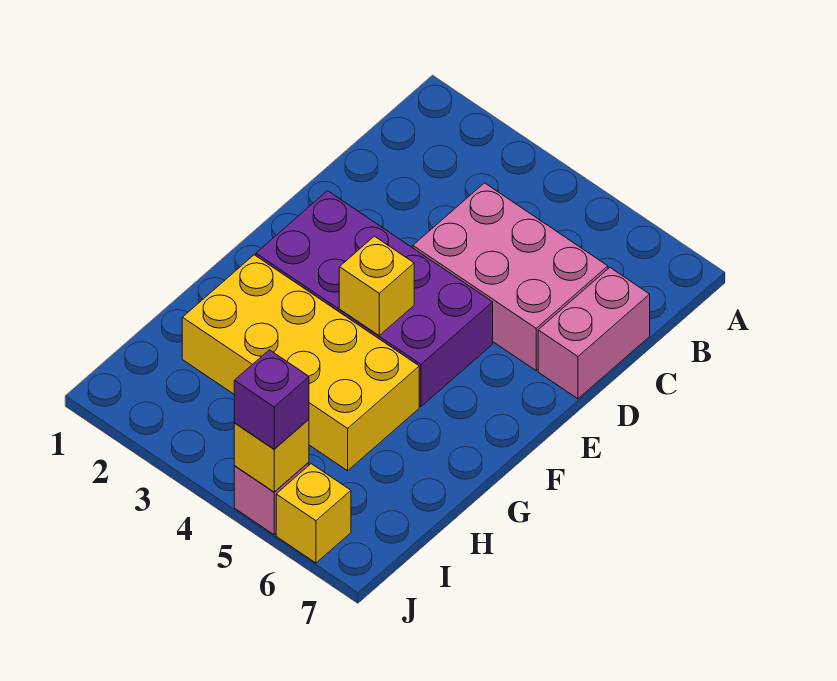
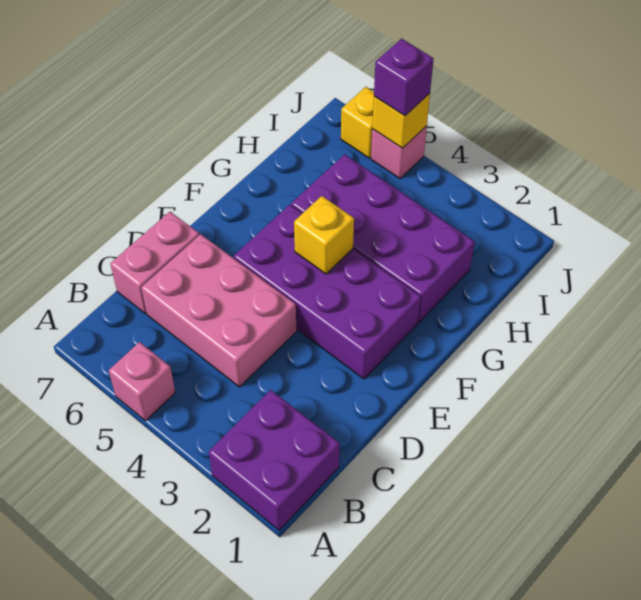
none -> purple 2x2 brick [208,390,339,530]
none -> pink 1x1 brick [109,342,175,421]
yellow 2x4 brick [182,255,419,471] -> purple 2x4 brick [291,154,475,322]

